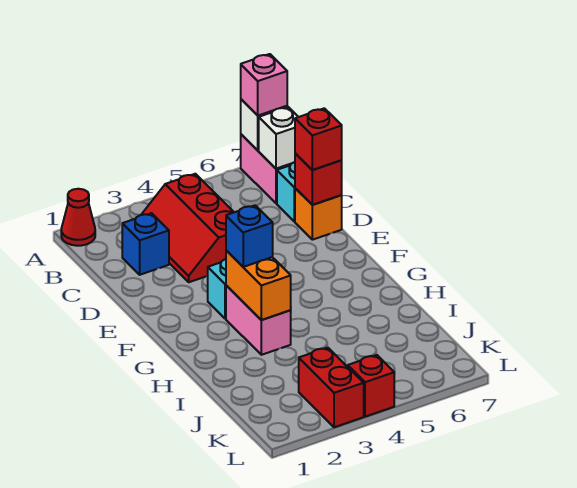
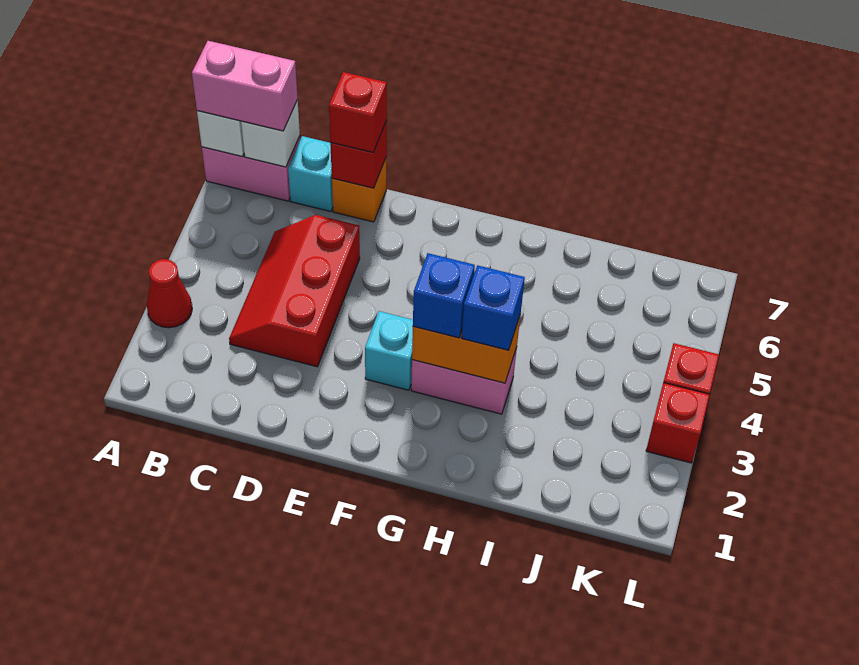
red 1x1 cone [61,189,95,246] -> red 1x1 cone moved to [147,259,192,328]
pink 1x1 brick [241,54,287,115] -> pink 1x2 brick [192,41,298,131]
red 2x3 slope [141,174,234,282] -> red 2x3 slope turned to [229,215,360,367]
blue 1x1 brick [122,213,169,275] -> blue 1x1 brick moved to [462,265,525,350]
red 1x2 brick [299,348,364,427] -> red 1x1 brick [646,383,710,463]

